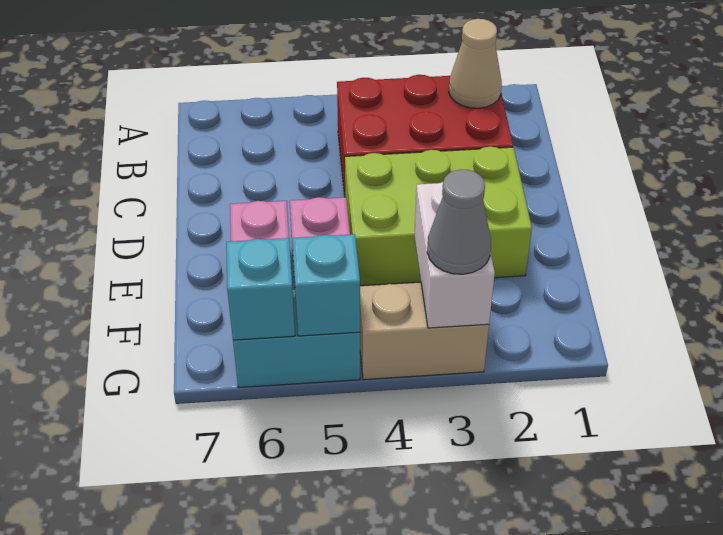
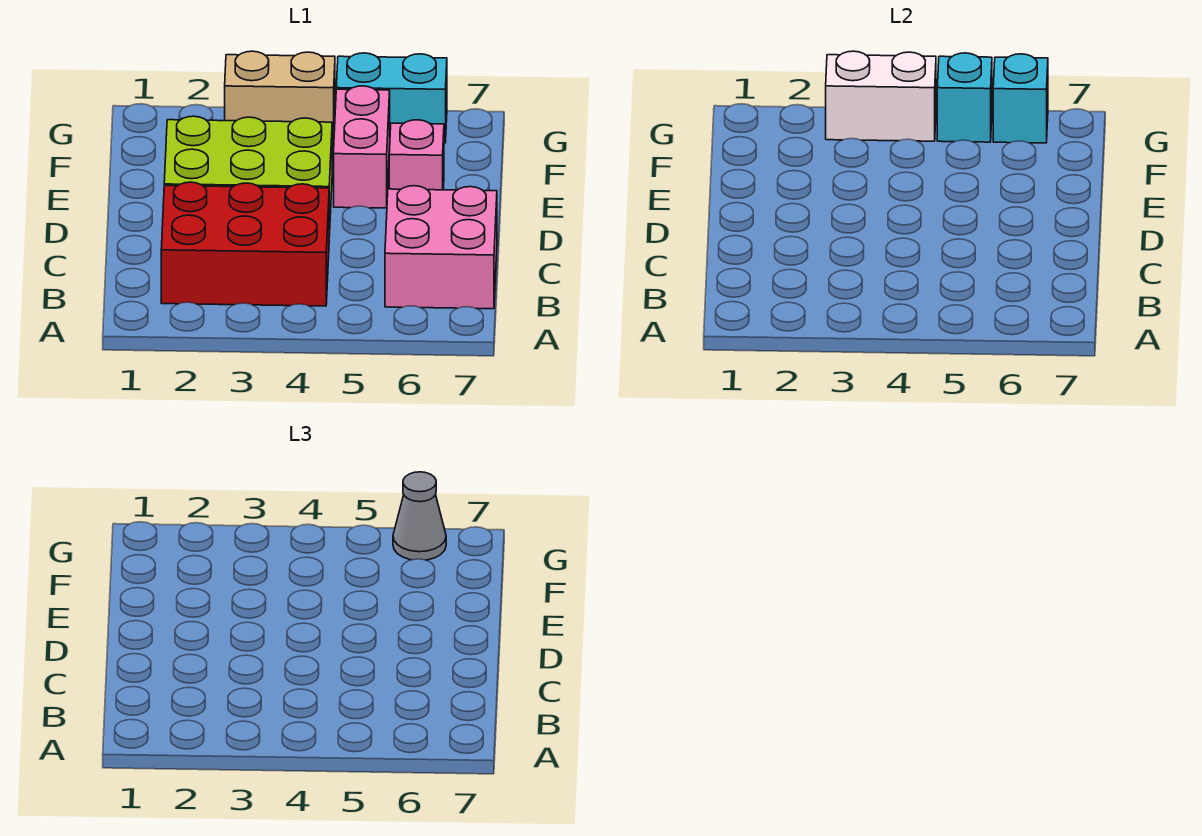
tan 1x1 cone [449,19,502,108] -> none
none -> pink 2x2 brick [385,186,497,309]
white 1x2 brick [415,182,495,328] -> white 1x2 brick turned to [826,51,936,141]
grey 1x1 cone [427,169,491,274] -> grey 1x1 cone moved to [393,472,446,560]

